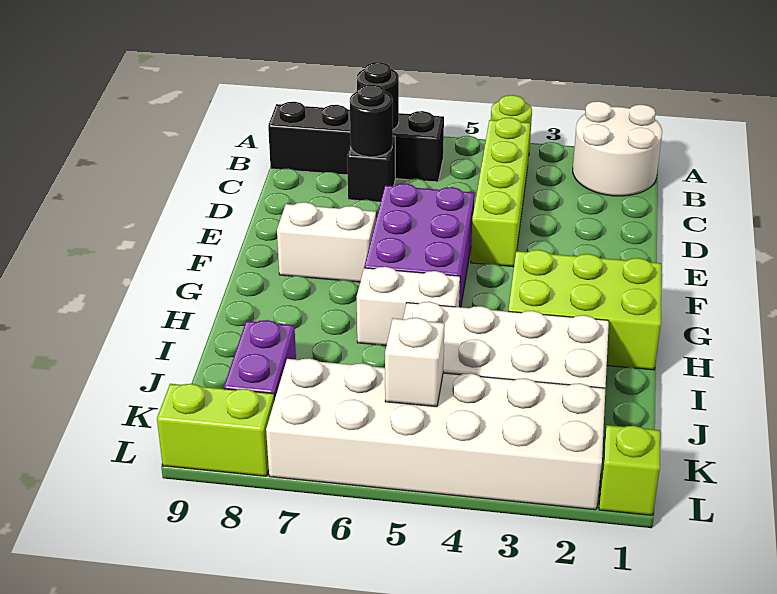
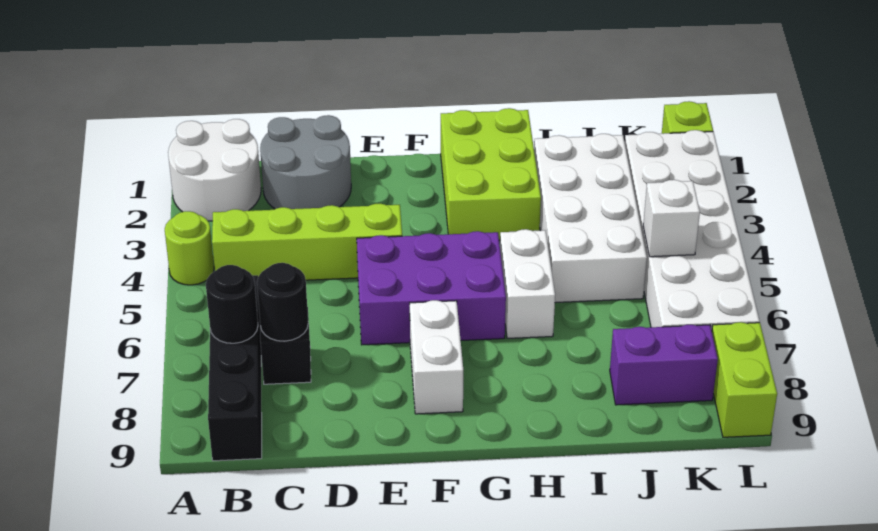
none -> grey 2x2 round brick [260,115,351,209]

